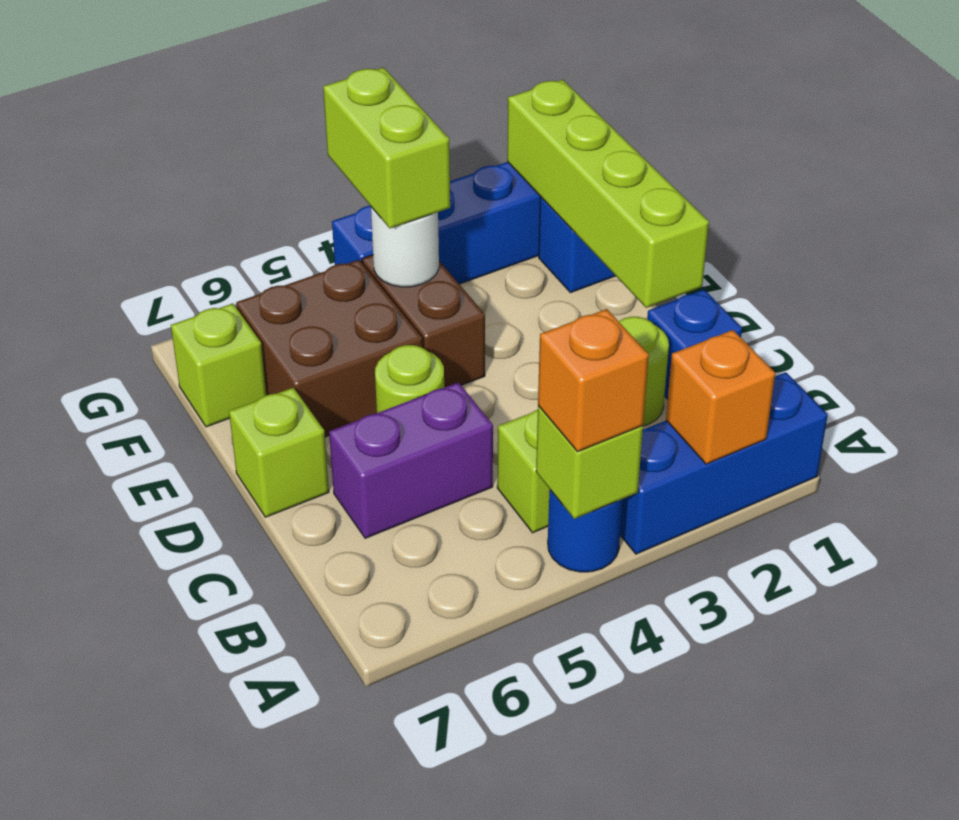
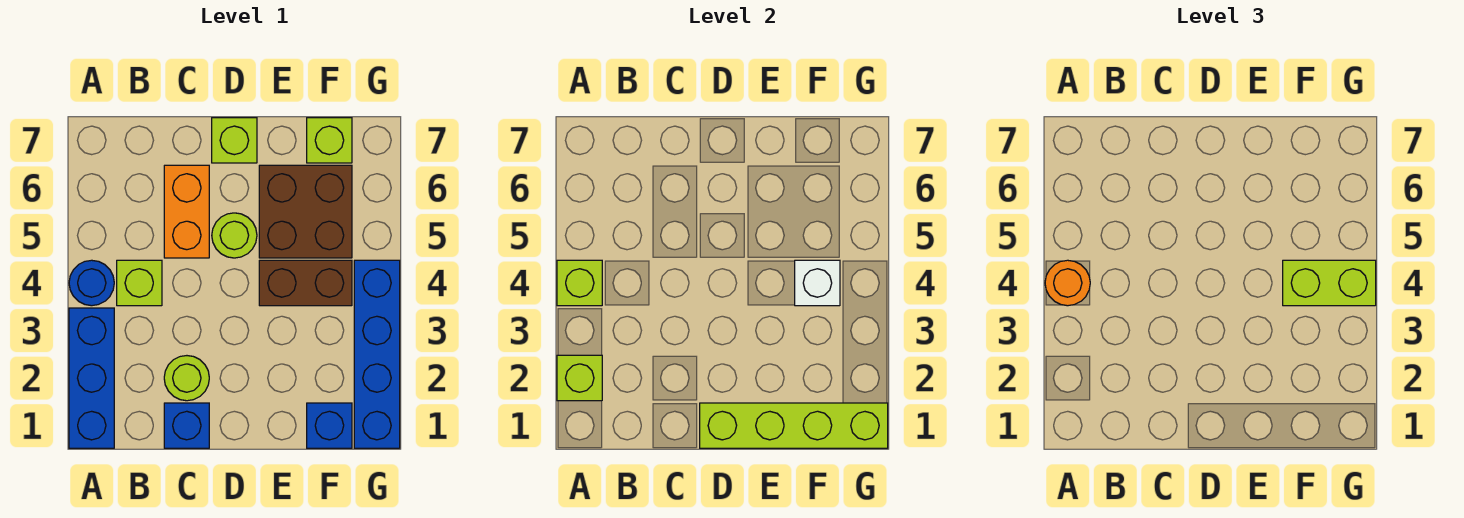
orange 1x1 brick [666,330,775,464] -> lime 1x1 brick [557,355,602,401]
orange 1x1 brick [538,309,649,452] -> orange 1x1 round brick [1045,260,1090,306]
purple 1x2 brick [329,382,493,538] -> orange 1x2 brick [164,165,209,258]
white 1x1 round brick [371,207,439,287] -> white 1x1 brick [795,260,840,306]

